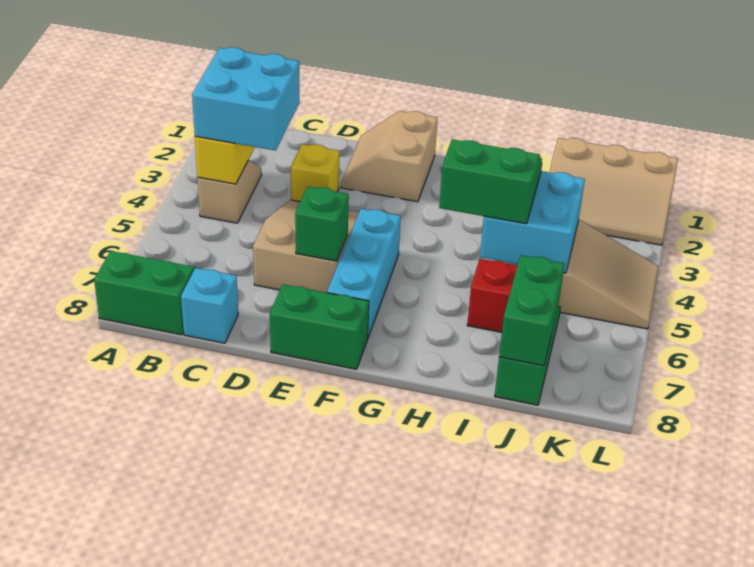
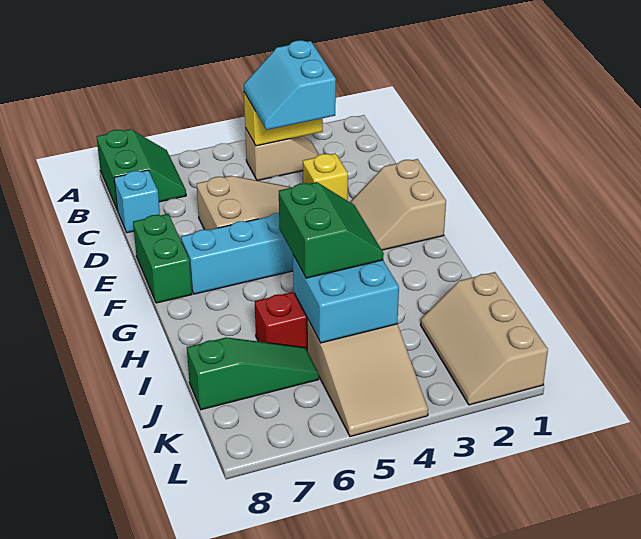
cyan 2x2 brick [192,47,300,151] -> cyan 2x2 slope [244,40,336,130]
tan 2x2 slope [341,111,437,202] -> tan 2x2 slope turned to [350,159,446,250]
green 1x1 brick [295,187,349,261] -> none
green 1x2 brick [499,255,565,366] -> none

